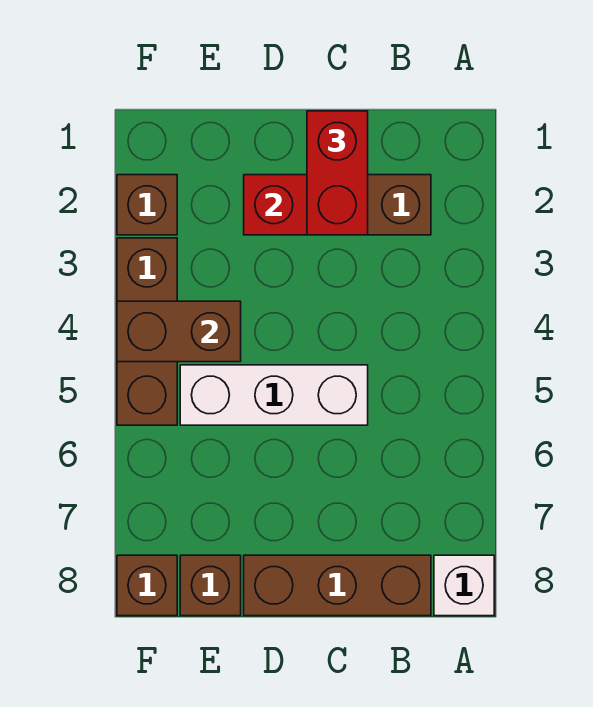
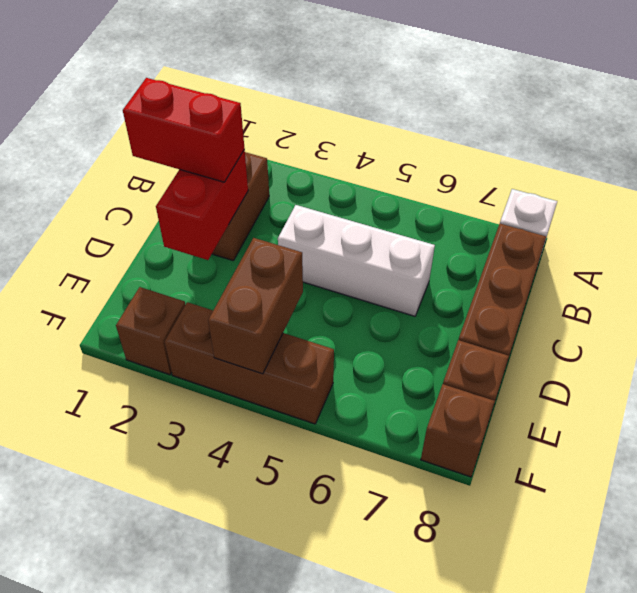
white 1x3 brick [180,365,368,425] -> white 1x3 brick turned to [278,205,435,316]

